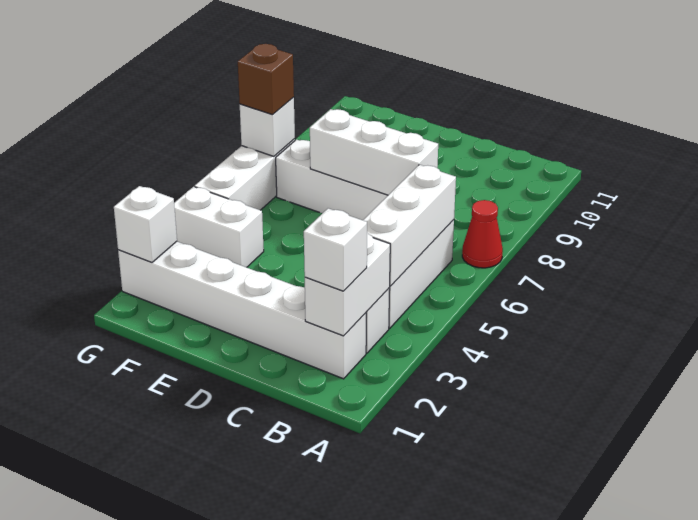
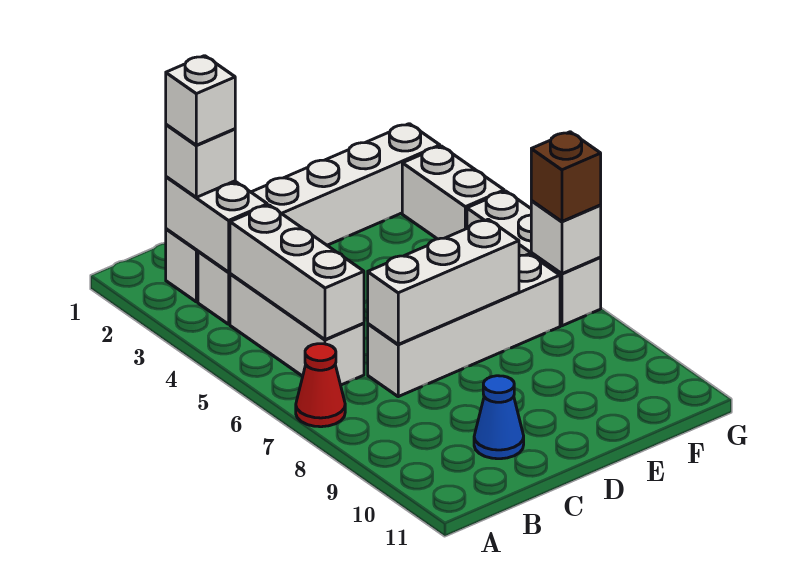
none -> blue 1x1 cone [474,376,524,459]
white 1x2 brick [174,187,264,267] -> white 1x2 brick turned to [402,146,504,239]
white 1x1 brick [114,186,177,262] -> white 1x1 brick moved to [166,56,235,145]

